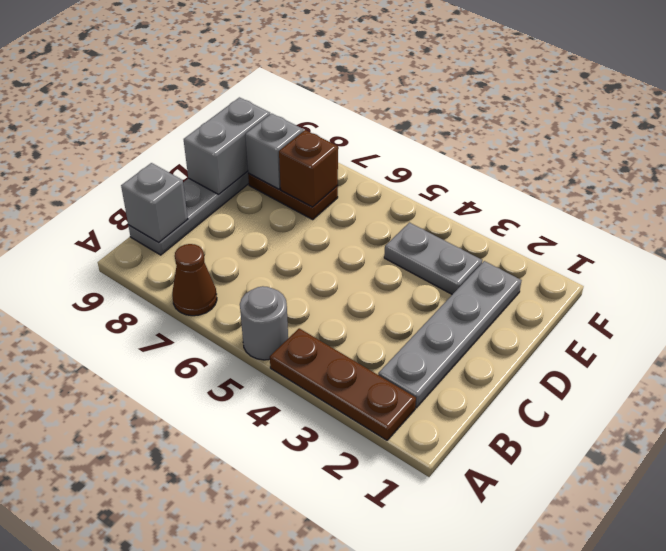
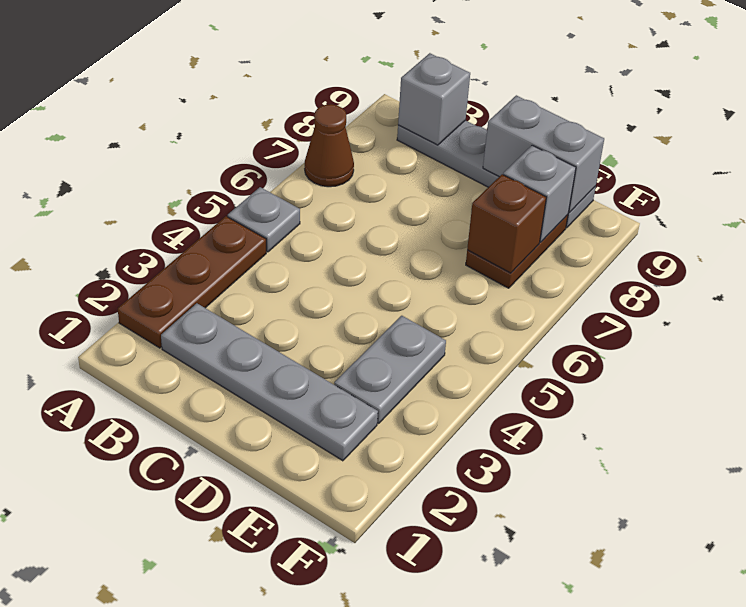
grey 1x1 round brick [240,286,288,360] -> grey 1x1 plate [228,187,300,252]

